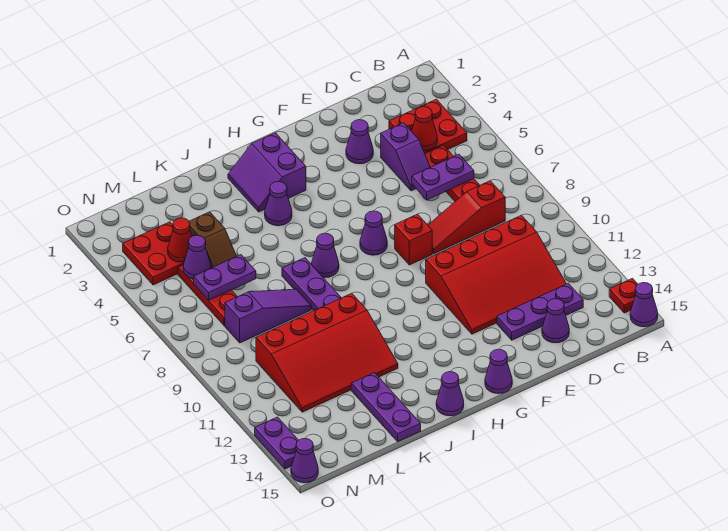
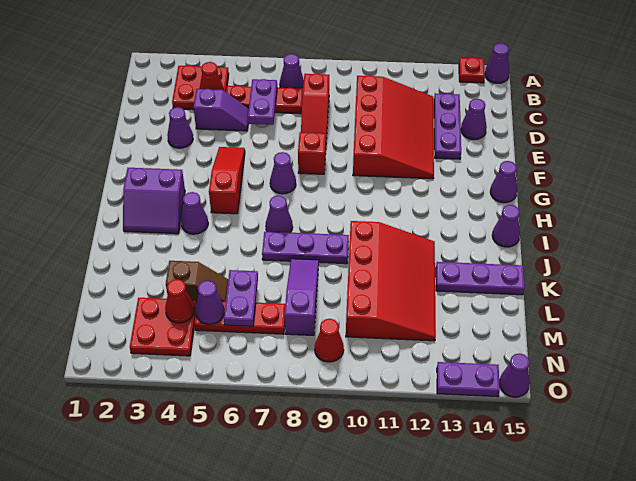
none -> purple 1x1 cone [280,54,304,89]
none -> red 1x3 slope [209,147,245,214]
none -> red 1x1 cone [315,319,344,362]

